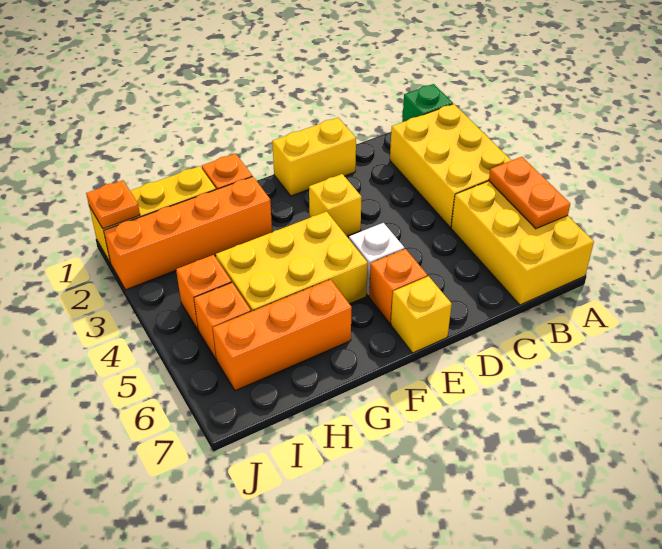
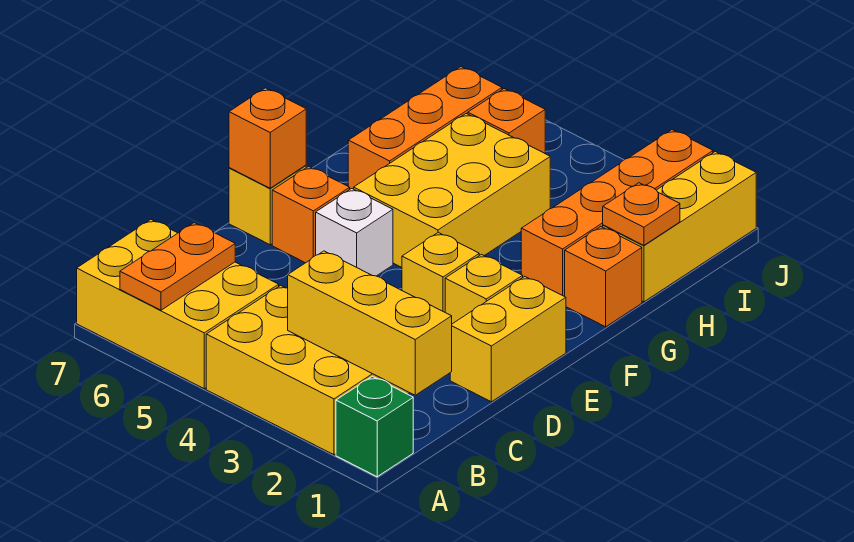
orange 1x2 plate [489,157,570,229] -> orange 1x2 plate turned to [120,223,235,310]
none -> yellow 1x3 brick [288,251,452,395]
none -> yellow 1x1 brick [445,255,523,324]
orange 1x1 brick [176,255,232,330] -> orange 1x1 brick moved to [229,88,306,188]
orange 1x1 plate [86,180,140,229] -> orange 1x1 plate moved to [603,183,680,245]

